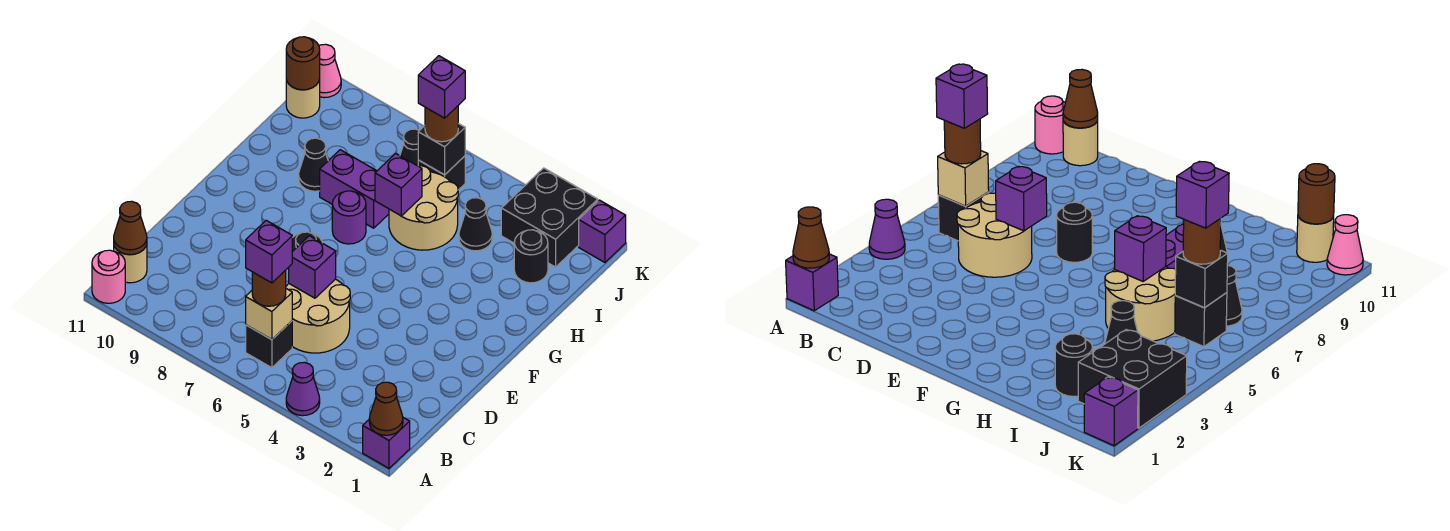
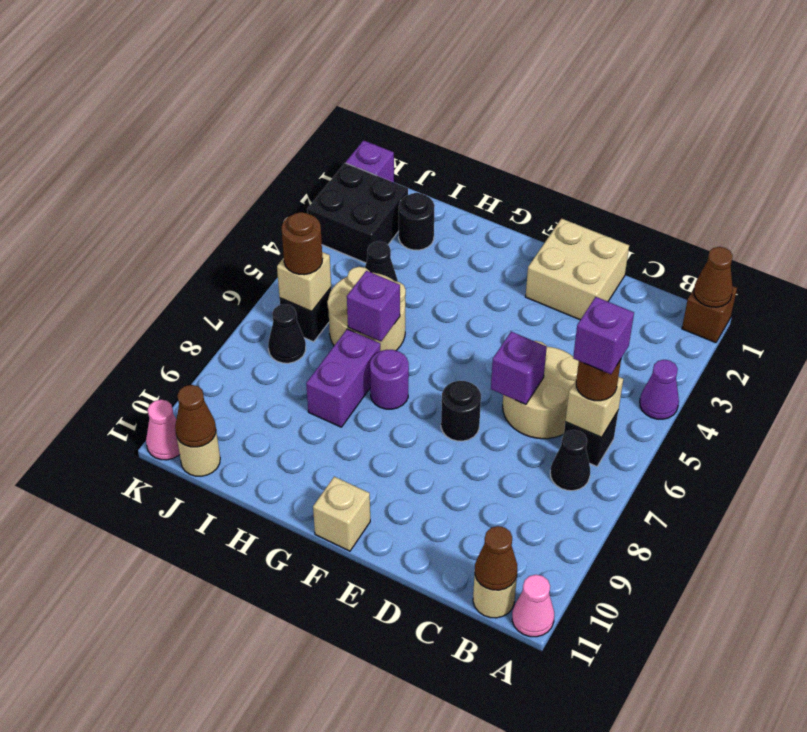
purple 1x1 brick [363,418,410,468] -> brown 1x1 brick [682,286,737,343]
pink 1x1 round brick [92,250,125,303] -> pink 1x1 cone [512,575,554,637]
none -> tan 2x2 brick [526,219,629,320]
none -> tan 1x1 brick [313,477,370,551]
black 1x1 cone [299,138,328,191] -> black 1x1 cone moved to [550,430,590,491]
black 1x1 brick [418,123,465,175] -> tan 1x1 brick [277,252,331,312]
purple 1x1 brick [418,56,465,118] -> none
brown 1x1 round brick [286,37,320,90] -> brown 1x1 cone [175,385,216,447]

